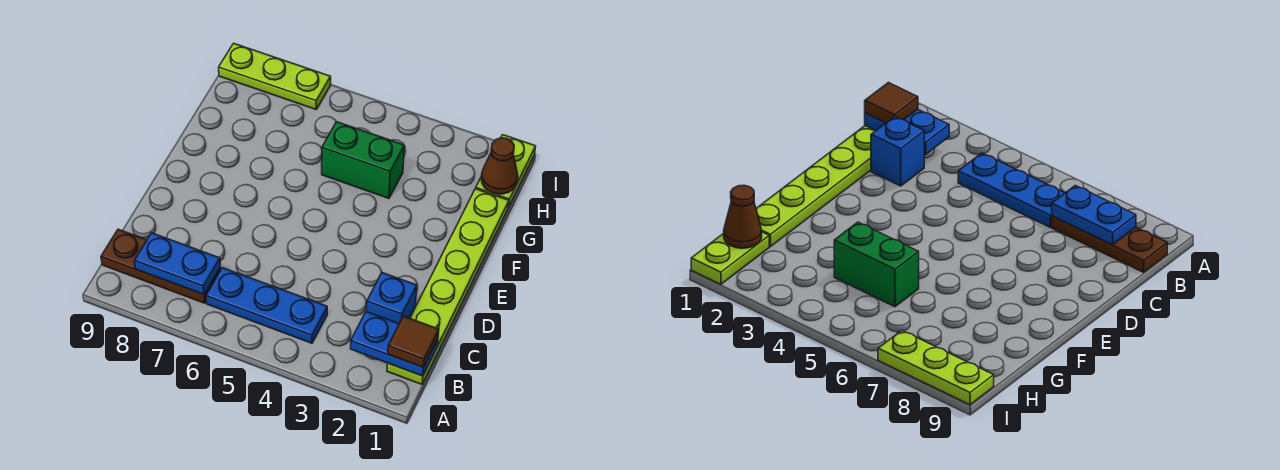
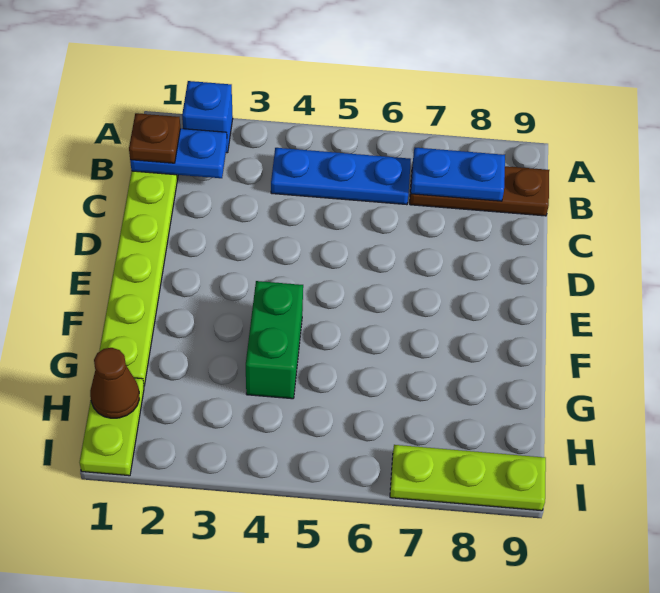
brown 1x1 tile [388,316,439,367] -> brown 1x1 plate [129,113,180,163]
blue 1x1 brick [367,273,417,323] -> blue 1x1 brick moved to [182,81,233,153]
green 1x2 brick [322,122,404,198] -> green 1x2 brick turned to [246,281,303,399]

